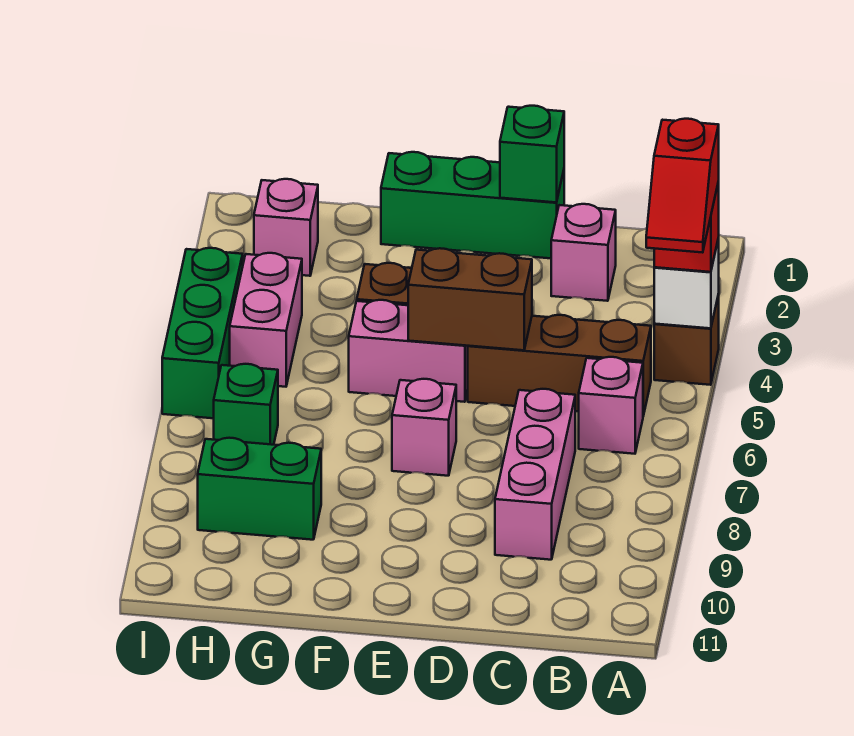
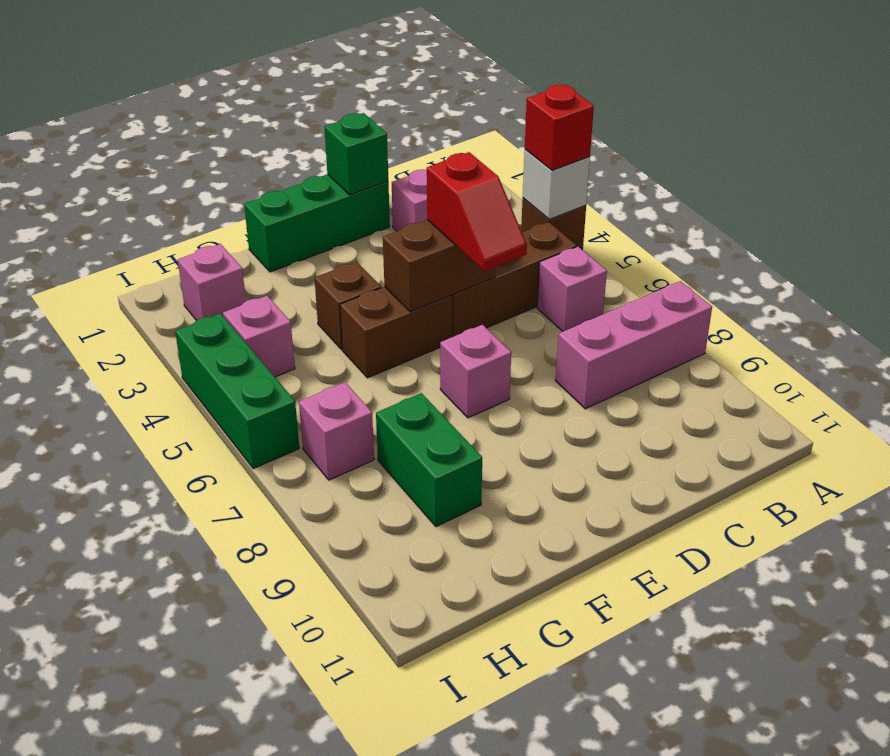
red 1x2 slope [646,119,719,253] -> red 1x2 slope moved to [426,152,527,271]
pink 1x3 brick [495,389,575,560] -> pink 1x3 brick turned to [556,281,712,409]
pink 1x2 brick [349,300,468,402] -> brown 1x2 brick [340,287,452,378]
green 1x2 brick [198,438,321,540] -> green 1x2 brick turned to [376,393,482,527]
pink 1x2 brick [230,253,302,387] -> pink 1x1 brick [223,296,295,377]
green 1x1 brick [214,364,278,445] -> pink 1x1 brick [299,382,374,480]

